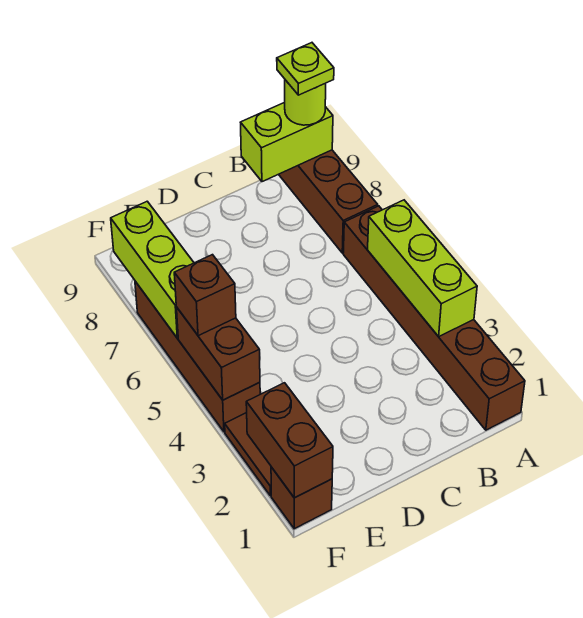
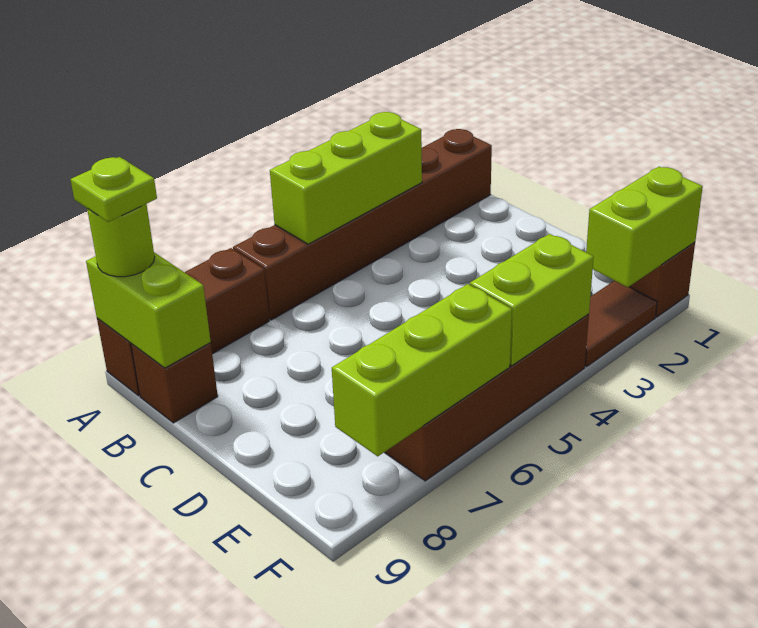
brown 1x2 brick [246,383,333,498] -> lime 1x2 brick [586,167,703,287]
brown 1x2 brick [176,307,260,400] -> lime 1x2 brick [470,234,594,366]
brown 1x1 brick [174,255,236,336] -> brown 1x1 brick moved to [131,343,218,423]

